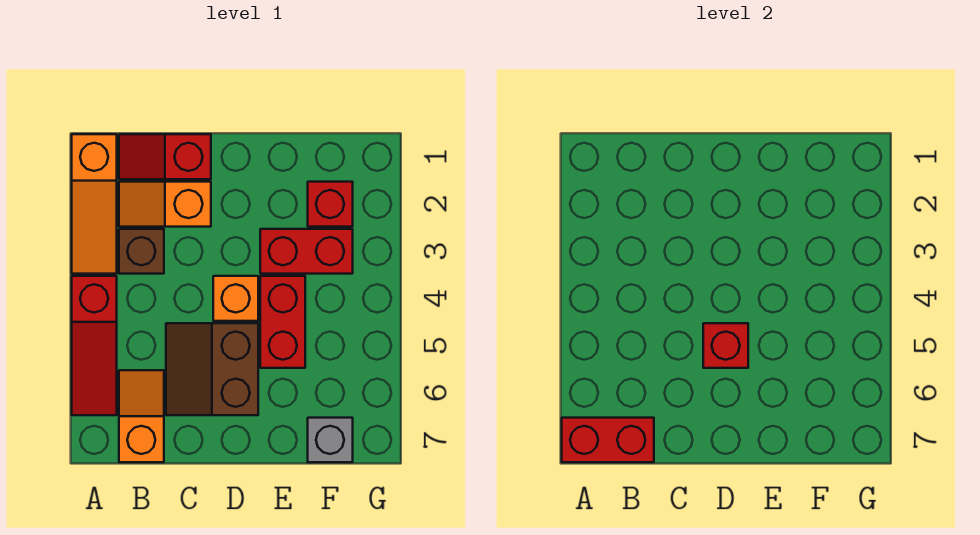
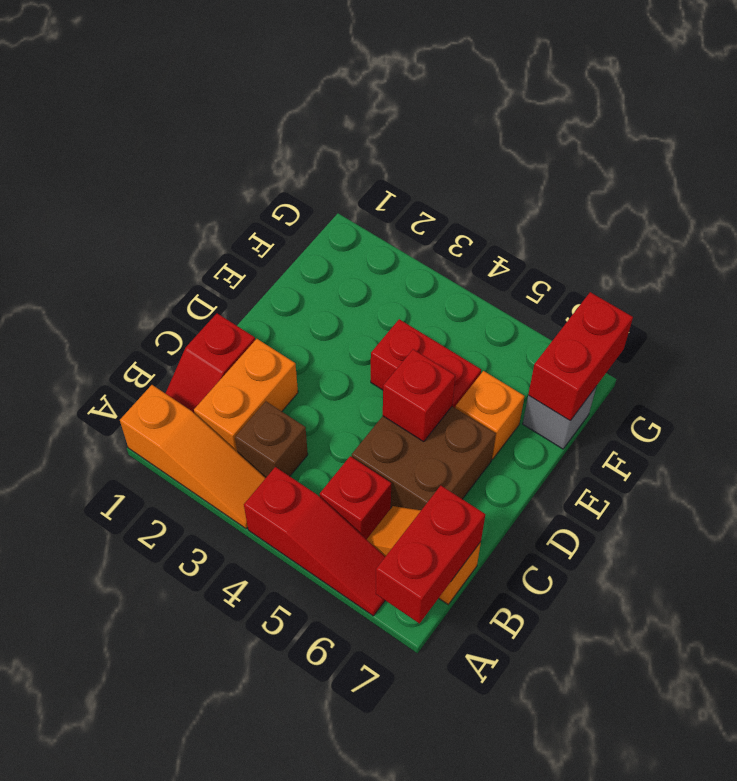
orange 1x2 slope [119,182,211,227] -> orange 1x2 brick [194,339,298,452]
brown 2x2 slope [166,323,258,415] -> brown 2x2 brick [352,406,496,510]
orange 1x1 brick [213,276,258,321] -> orange 1x1 brick moved to [456,371,525,459]
red 1x2 brick [260,229,353,274] -> red 1x2 brick moved to [528,292,633,421]
red 1x1 brick [308,182,353,227] -> red 1x1 brick moved to [320,456,391,539]

